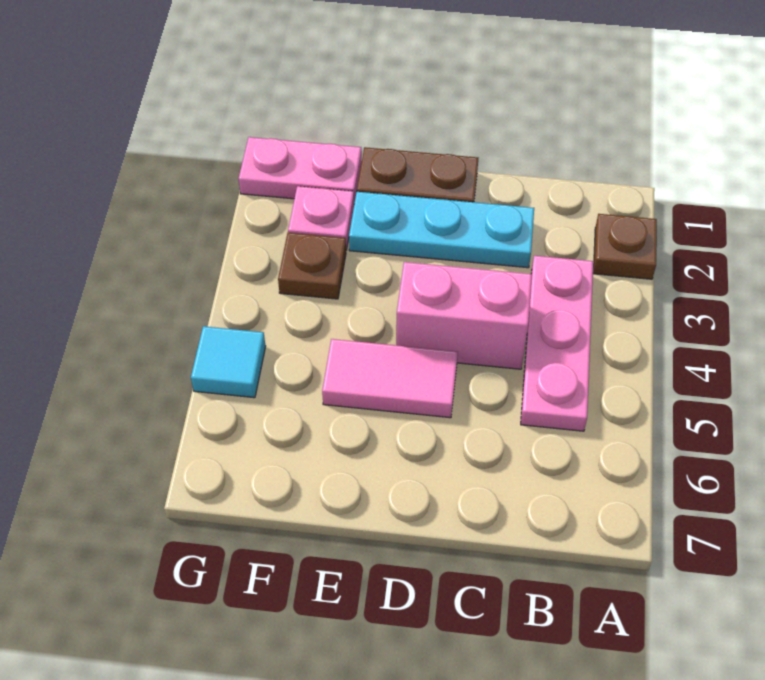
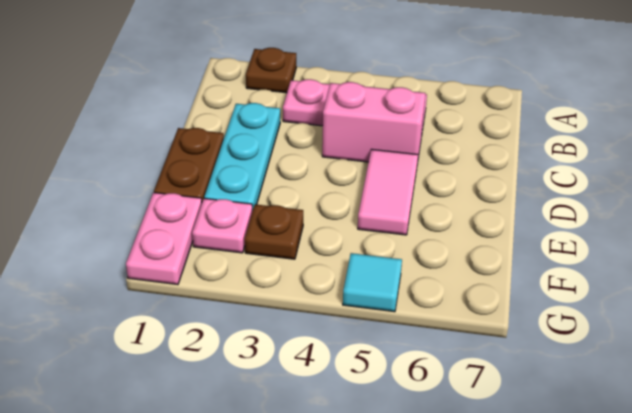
pink 1x2 brick [396,262,532,369] -> pink 1x2 brick turned to [322,82,425,164]

